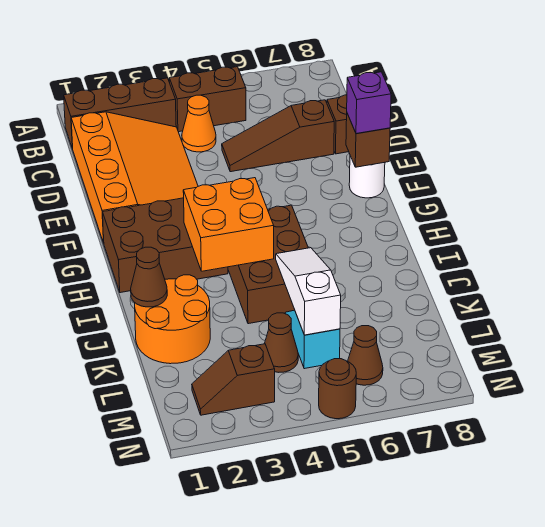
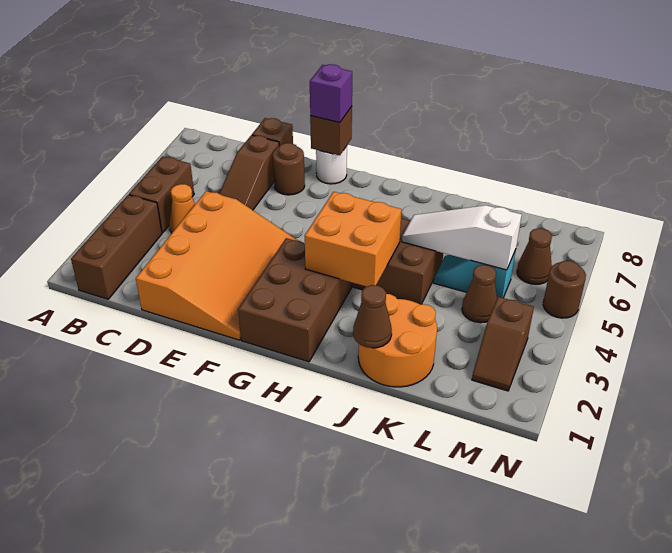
orange 3x4 slope [71,112,198,243] -> orange 3x4 slope turned to [136,191,298,340]
none -> brown 1x1 round brick [273,143,305,195]

